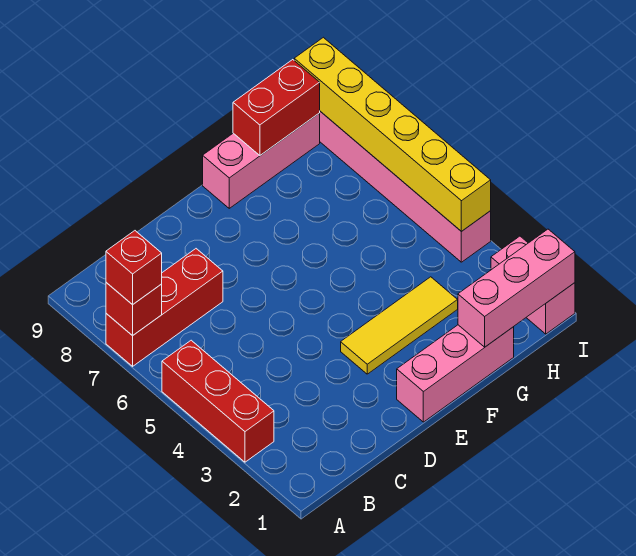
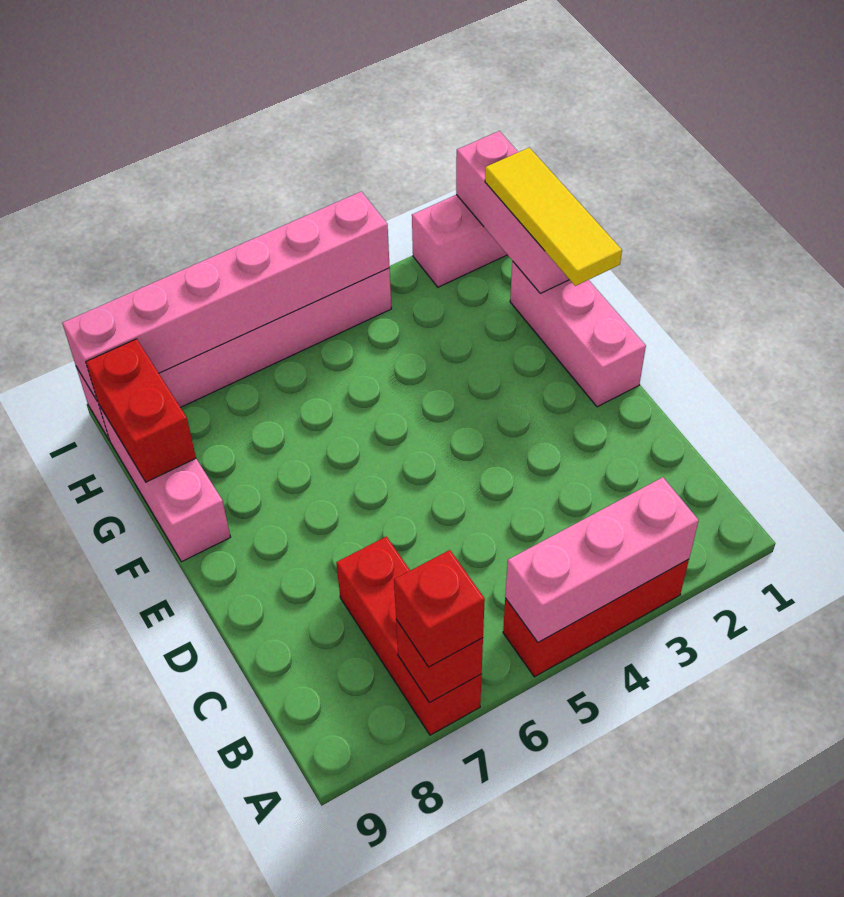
none -> pink 1x3 brick [505,477,699,642]
yellow 1x3 tile [341,277,458,374] -> yellow 1x3 tile moved to [485,148,622,286]
yellow 1x6 brick [294,37,491,231] -> pink 1x6 brick [62,191,390,401]

